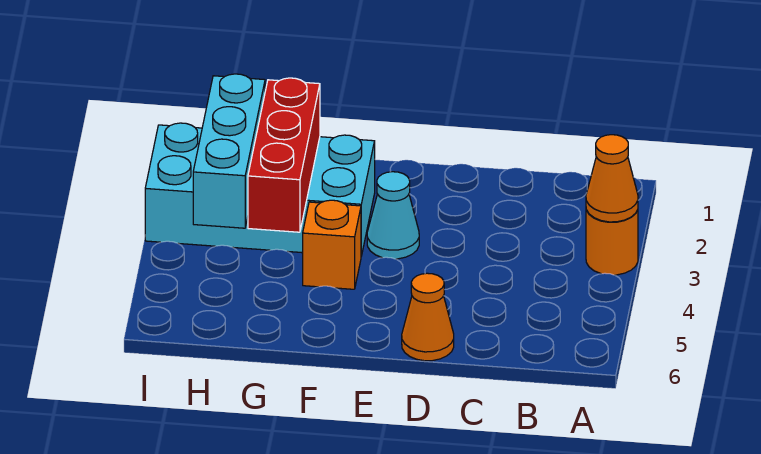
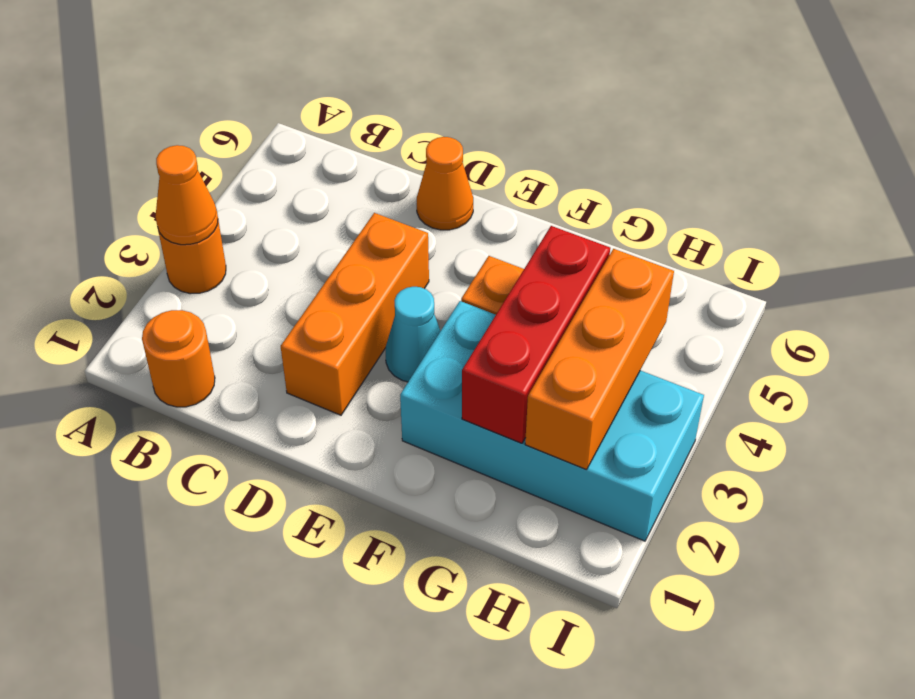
none -> orange 1x1 round brick [142,310,215,407]
none -> orange 1x3 brick [281,213,429,415]
cyan 1x3 brick [193,74,265,228] -> orange 1x3 brick [525,249,674,470]

